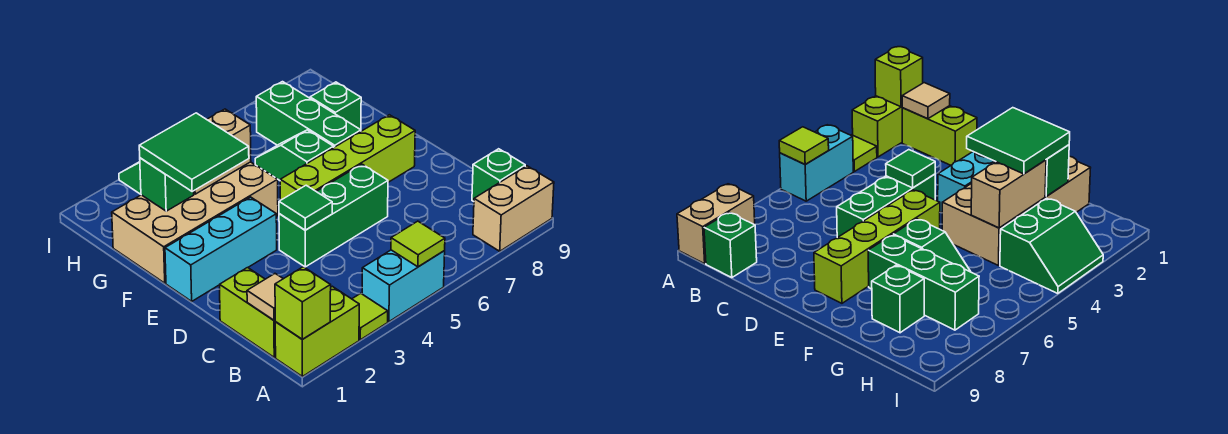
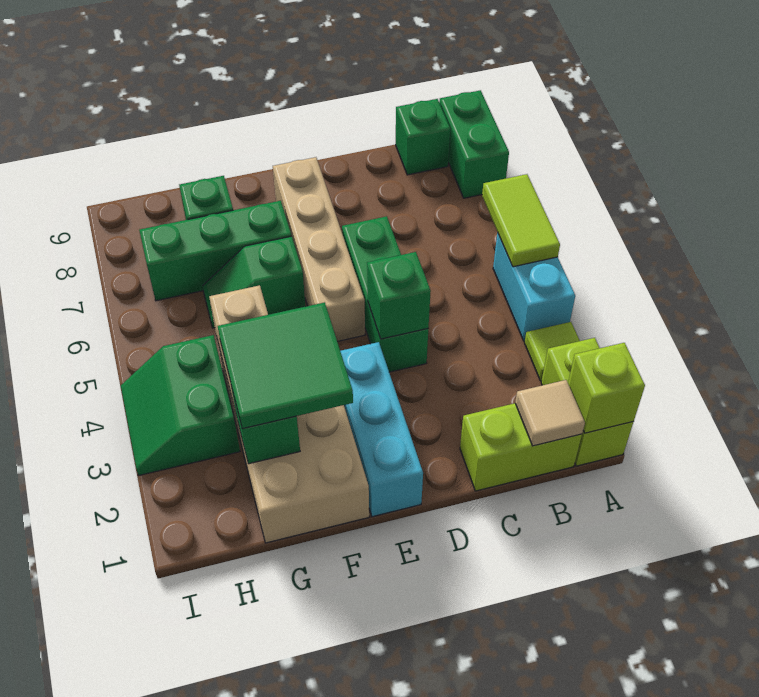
lime 1x1 tile [391,221,445,267] -> lime 1x2 tile [482,174,560,267]
tan 1x2 brick [473,166,554,251] -> green 1x2 brick [439,90,509,198]
green 1x1 tile [279,185,332,230] -> green 1x1 brick [367,252,431,339]
lime 1x4 brick [280,115,415,200] -> tan 1x4 brick [273,157,365,341]

